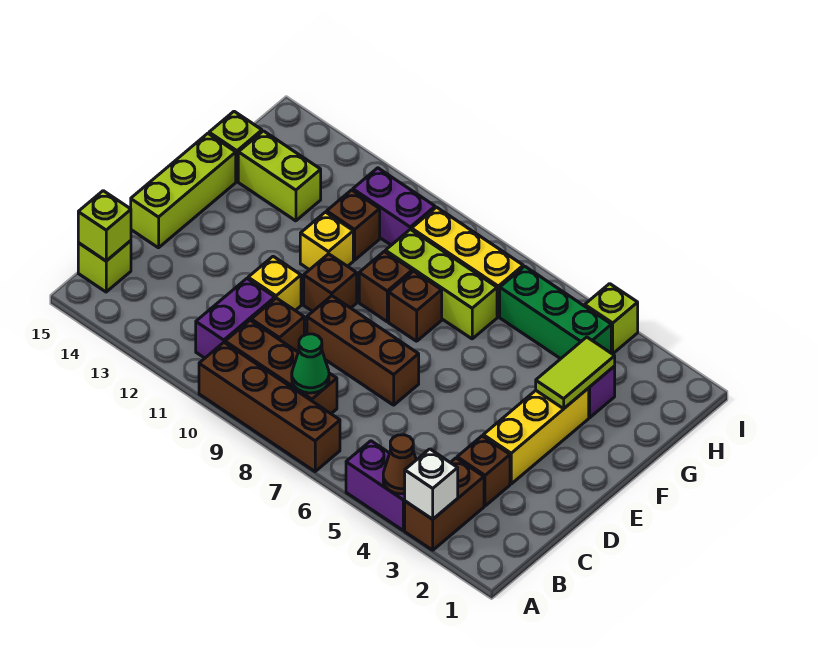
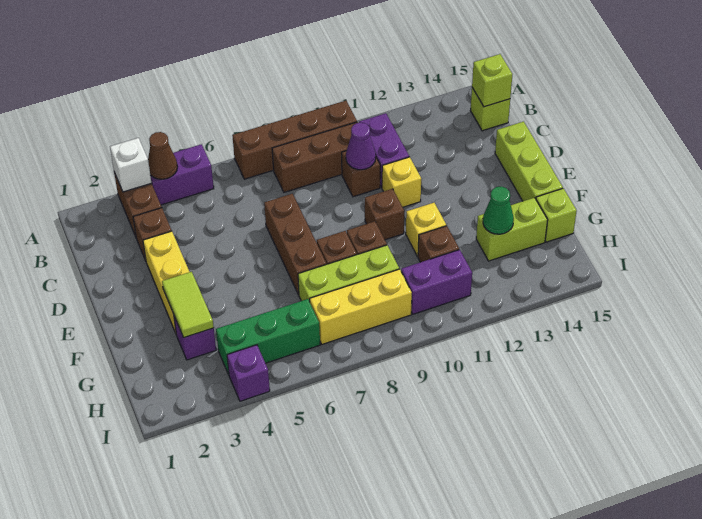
green 1x1 cone [292,334,329,393] -> green 1x1 cone moved to [483,186,514,234]
none -> purple 1x1 cone [346,123,376,170]
brown 1x3 brick [307,296,419,405] -> brown 1x3 brick turned to [264,194,326,295]
lime 1x1 brick [585,284,638,354] -> purple 1x1 brick [227,345,270,401]

